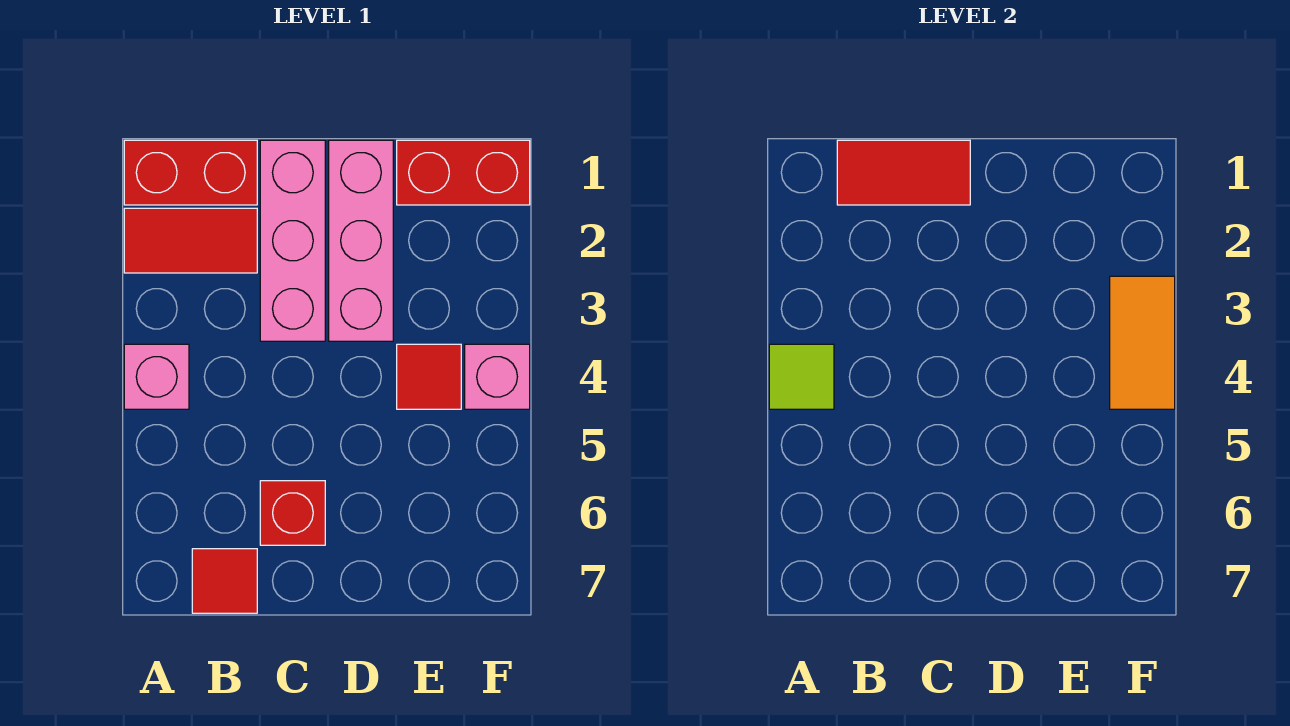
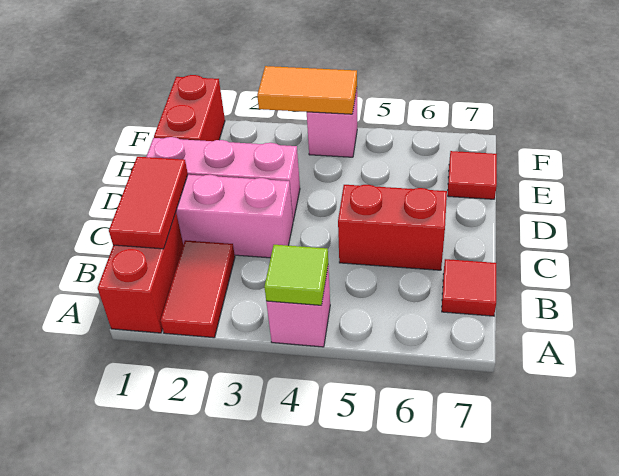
red 1x1 brick [260,481,325,545] -> red 1x2 brick [338,185,447,270]
red 1x1 tile [397,344,461,409] -> red 1x1 tile moved to [448,151,497,199]

